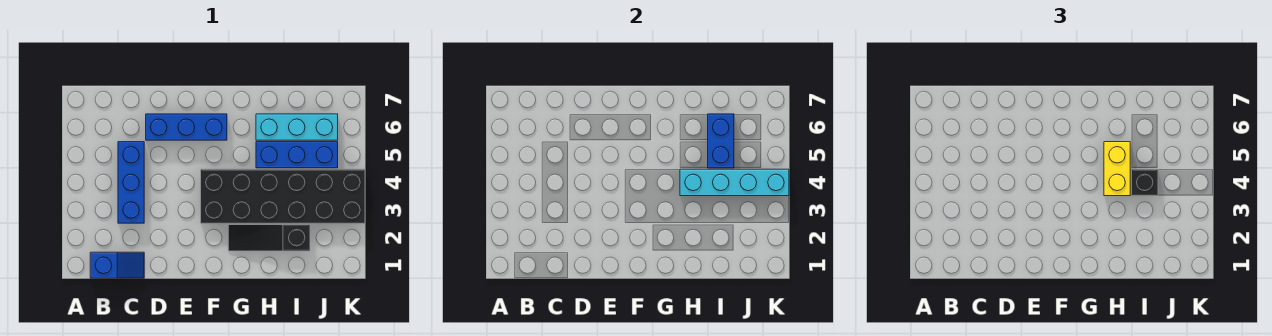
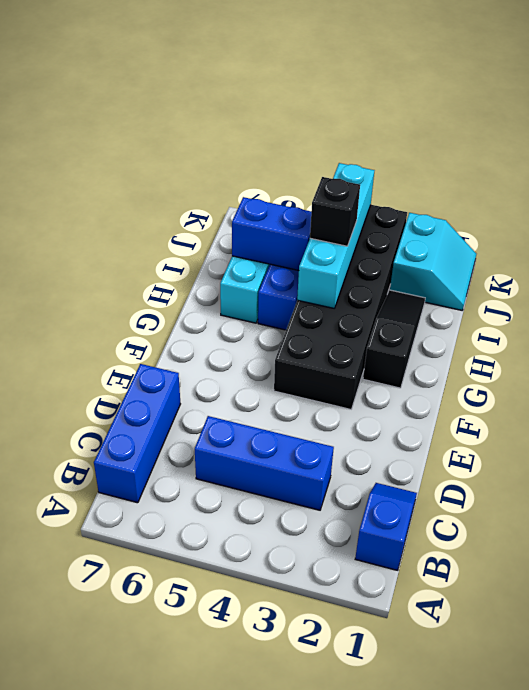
blue 1x3 brick [146,114,227,140] -> blue 1x3 brick moved to [94,364,180,503]
black 1x3 slope [228,225,310,251] -> black 1x3 slope turned to [363,290,425,388]
yellow 1x2 brick [1104,142,1130,196] -> none
none -> cyan 2x2 slope [390,213,476,310]

